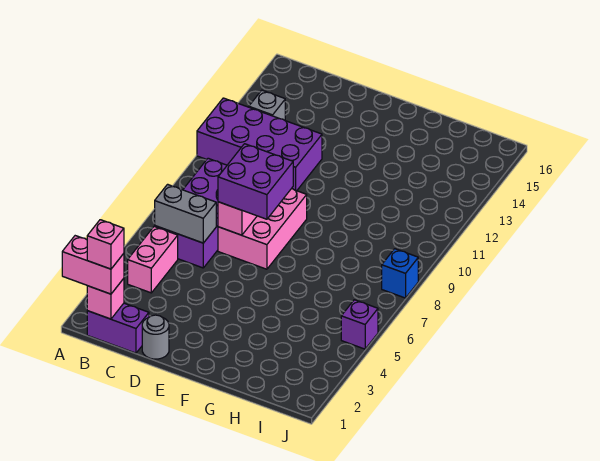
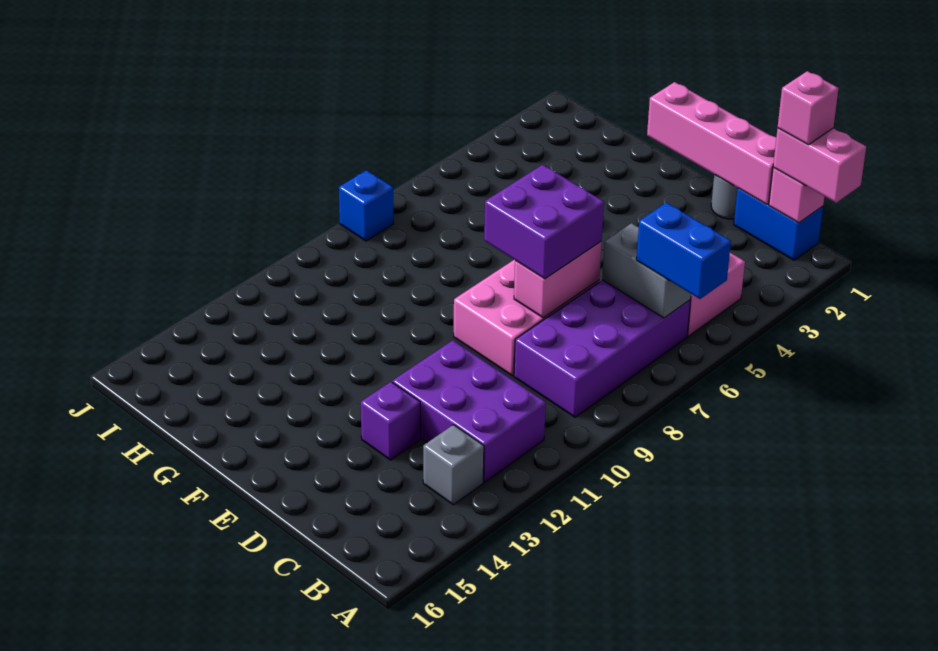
none -> blue 1x2 brick [636,203,731,299]
purple 2x4 brick [197,98,322,191] -> purple 2x3 brick [392,340,546,482]
purple 1x2 brick [87,303,149,353] -> blue 1x2 brick [734,188,823,260]
none -> pink 1x4 brick [647,82,776,204]
purple 1x1 brick [341,300,378,349] -> purple 1x1 brick moved to [361,382,420,460]

